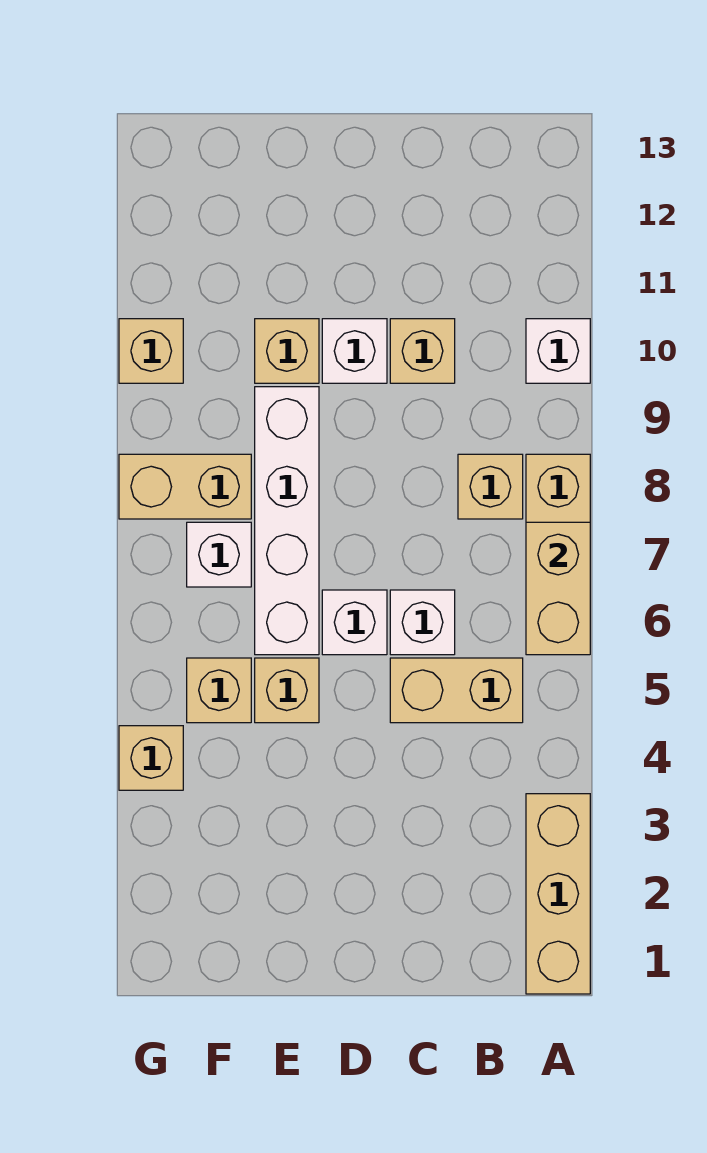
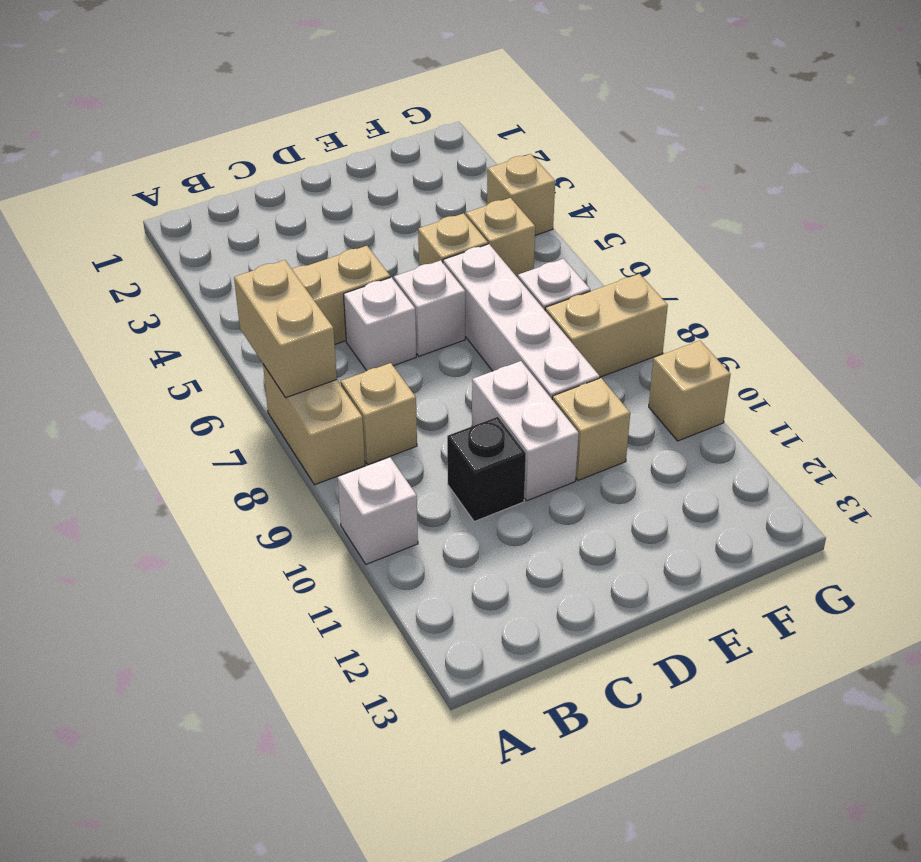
tan 1x3 brick [526,794,590,994] -> none
tan 1x1 brick [390,319,455,383] -> black 1x1 brick [447,417,526,522]
white 1x1 brick [322,319,387,383] -> white 1x2 brick [472,361,579,501]

